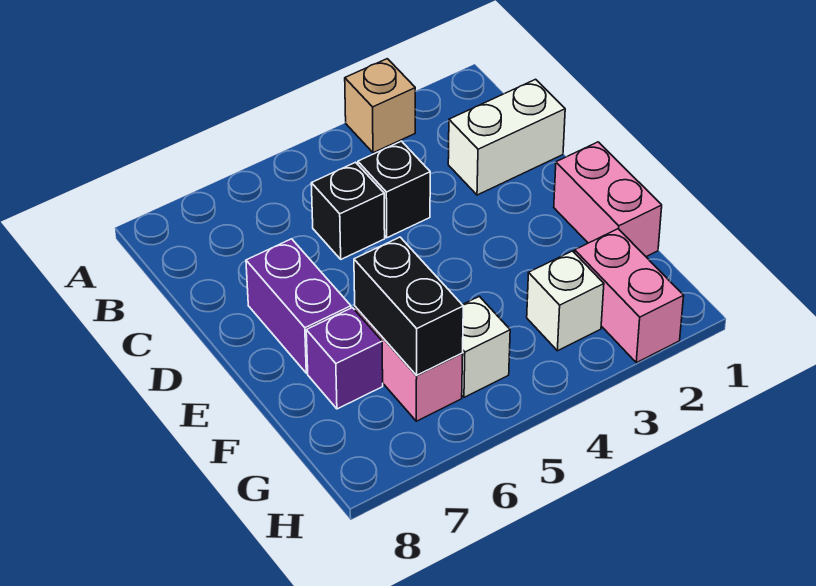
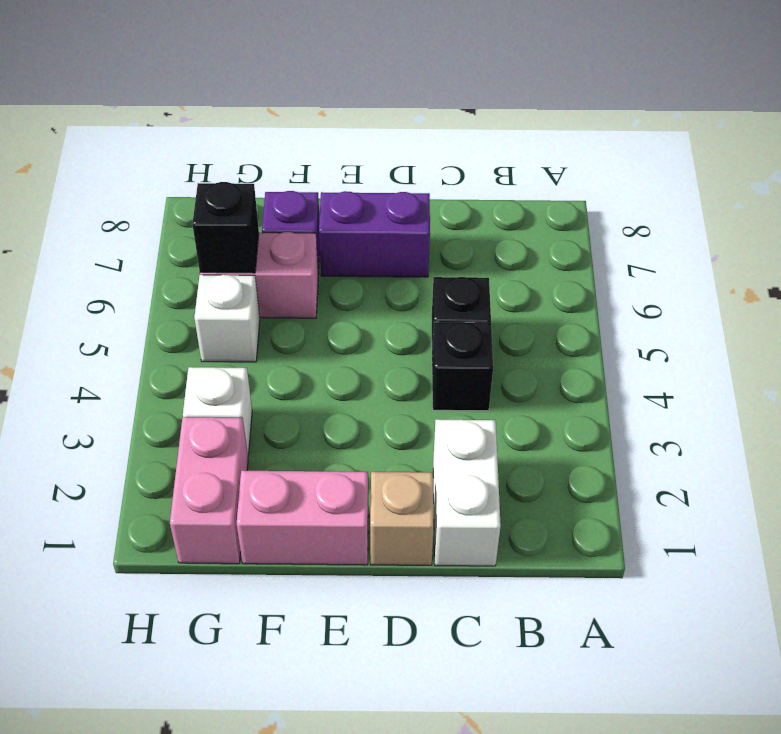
tan 1x1 brick [345,59,415,153] -> tan 1x1 brick moved to [370,472,434,565]
black 1x2 brick [354,237,463,375] -> black 1x1 brick [193,182,259,273]
pink 1x2 brick [575,229,684,363] -> pink 1x2 brick turned to [170,417,248,564]

